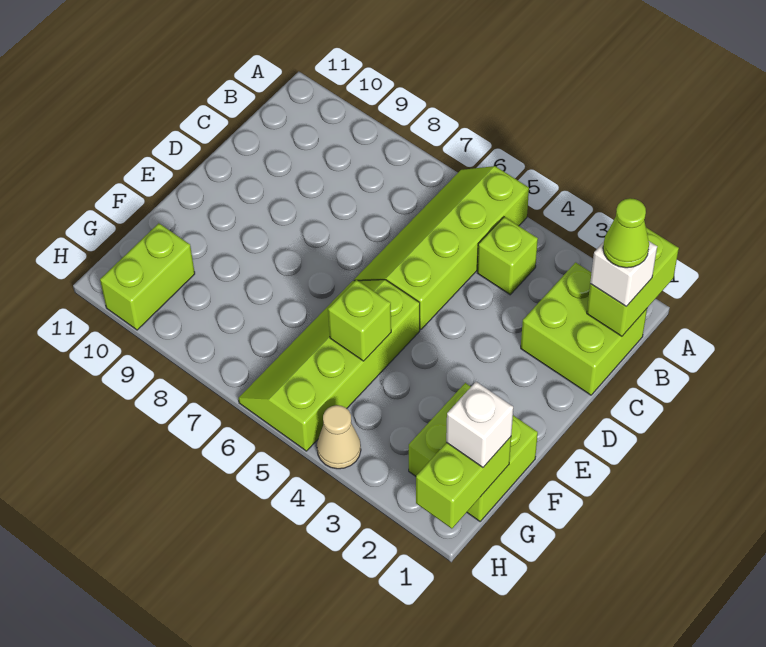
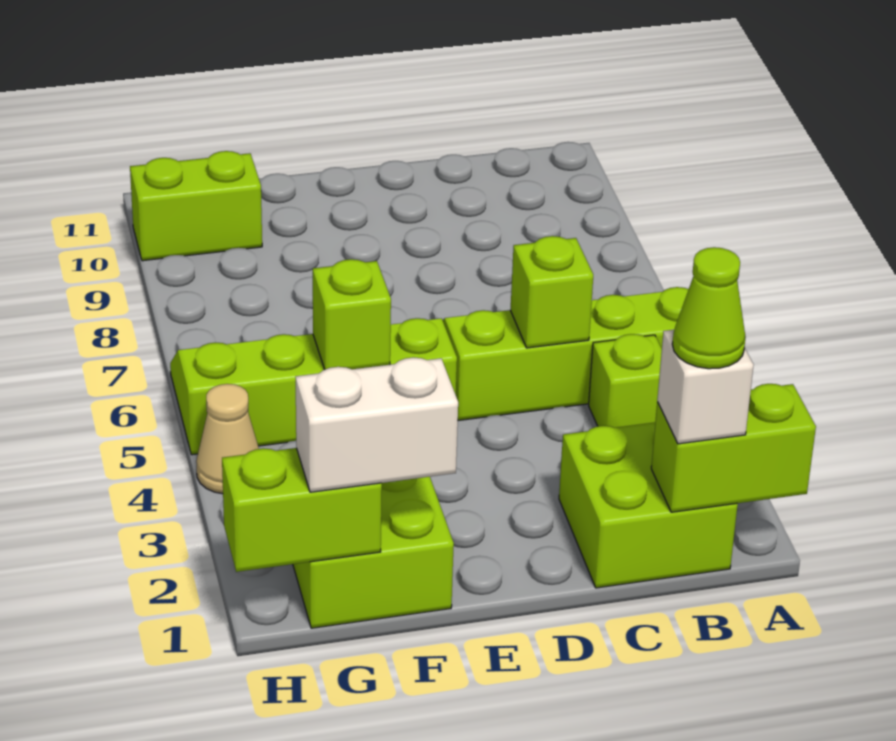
none -> lime 1x1 brick [510,236,593,348]
white 1x1 brick [446,382,513,467] -> white 1x2 brick [296,357,458,492]

